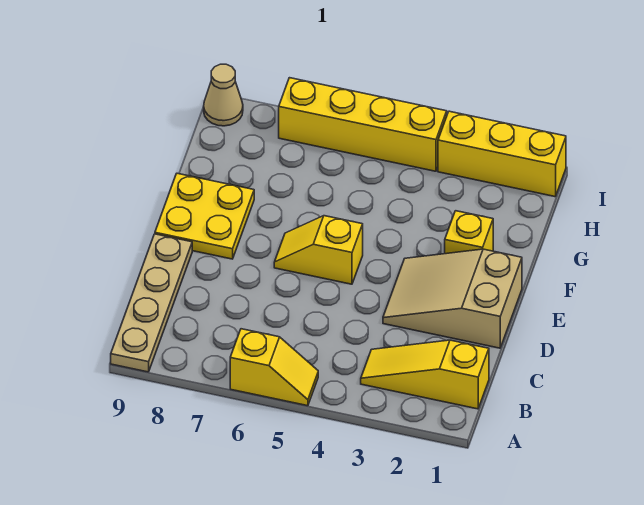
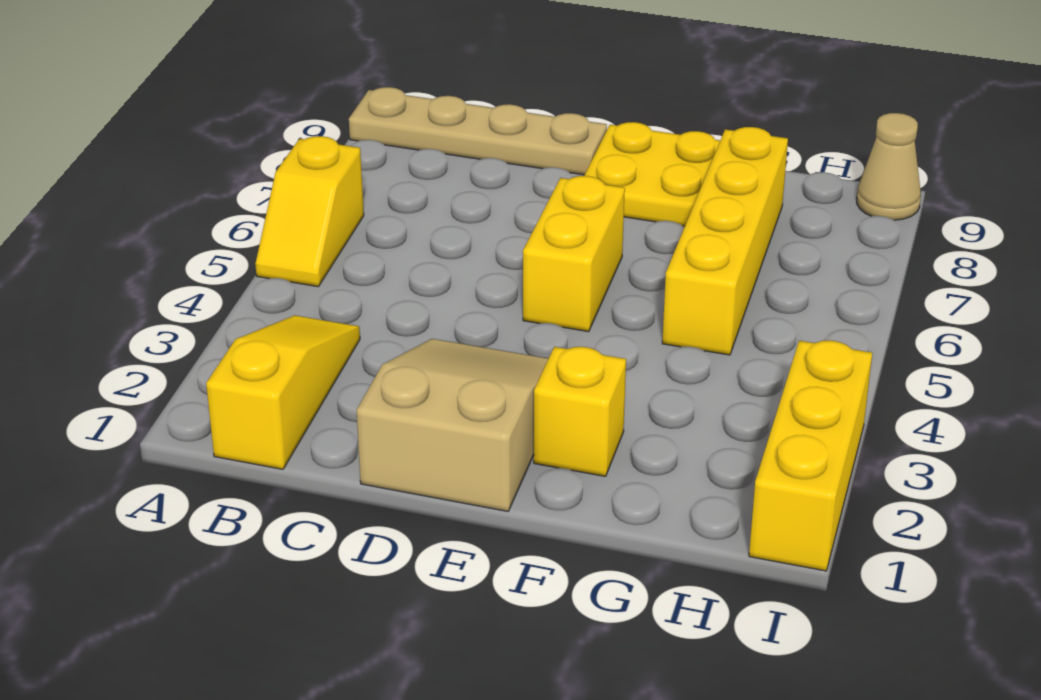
yellow 1x2 slope [274,216,363,284] -> yellow 1x2 brick [523,176,625,332]
yellow 1x4 brick [279,78,447,171] -> yellow 1x4 brick moved to [662,127,788,355]

